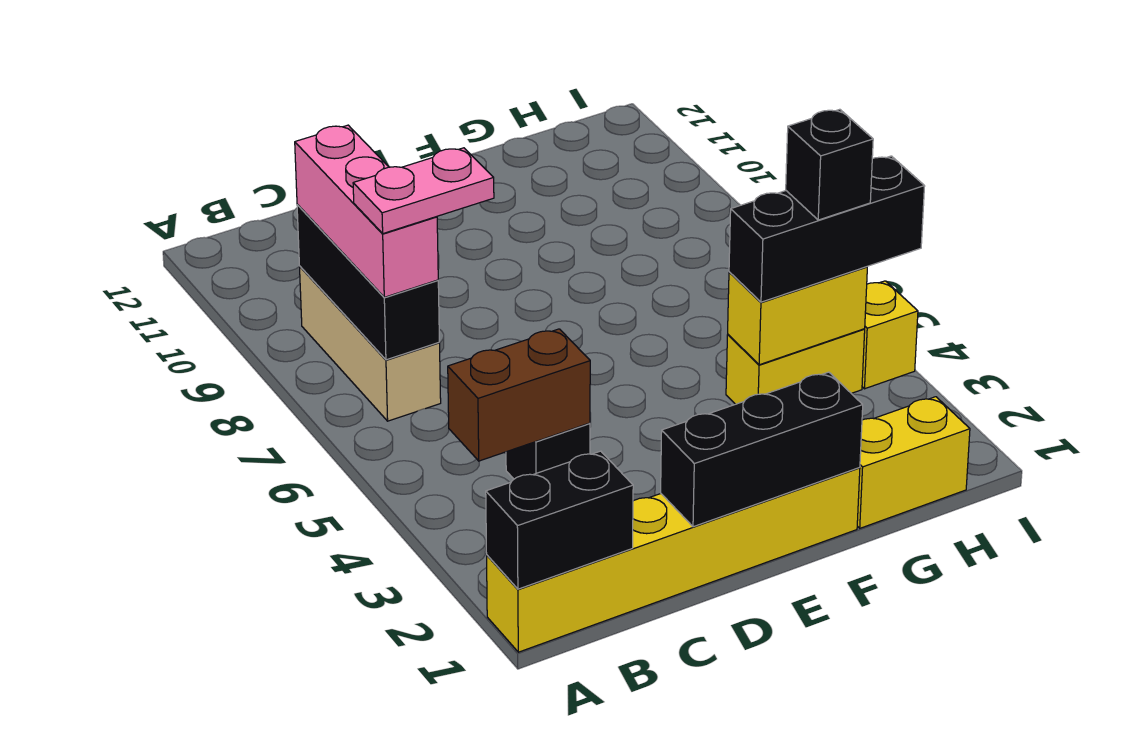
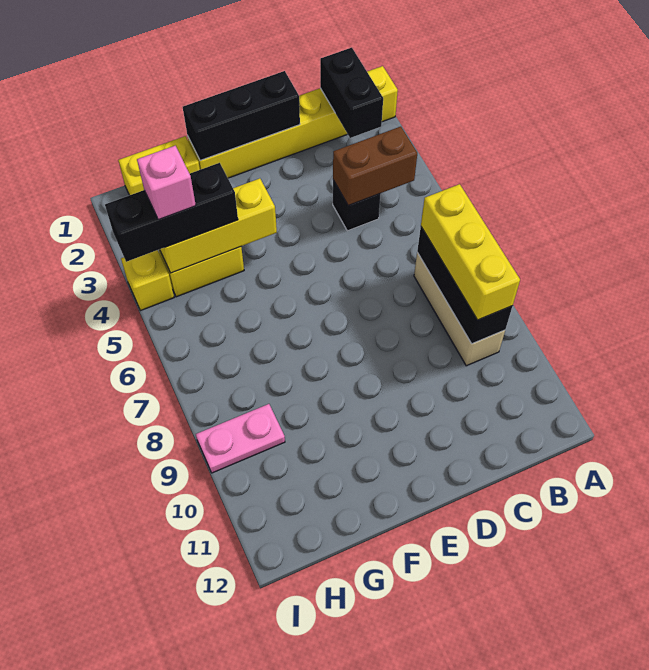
black 1x2 brick [486,451,633,589] -> black 1x2 brick turned to [320,48,383,138]
pink 1x3 brick [295,125,438,297] -> yellow 1x3 brick [421,184,520,320]
pink 1x2 plate [353,148,494,233] -> pink 1x2 plate moved to [196,404,285,473]
yellow 1x2 brick [728,267,867,365] -> yellow 1x3 brick [160,178,277,273]
black 1x1 brick [786,109,873,220] -> pink 1x1 brick [137,146,196,220]

